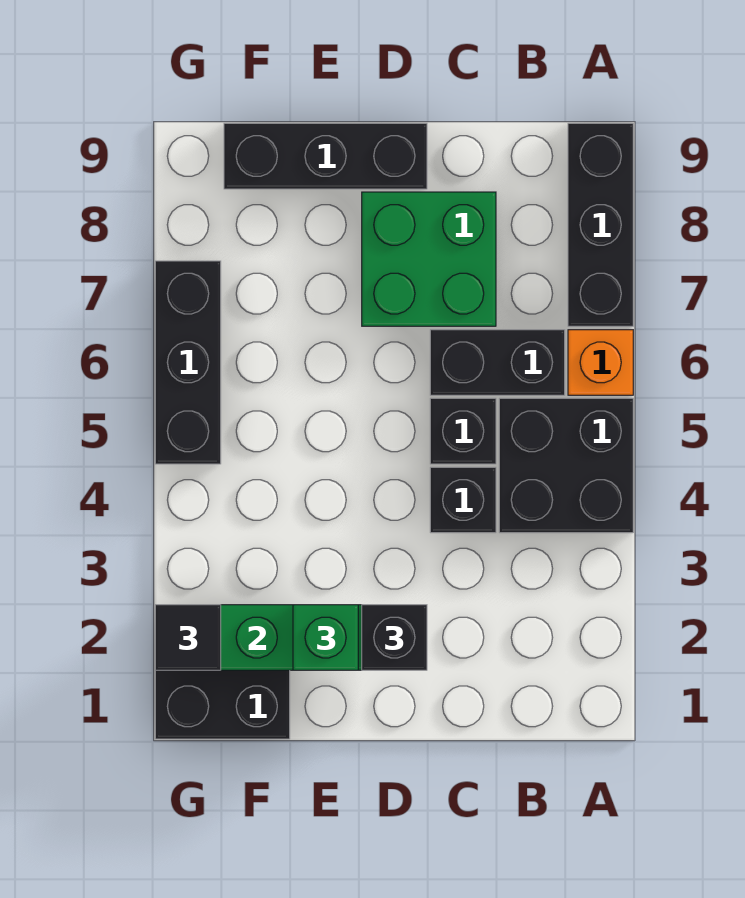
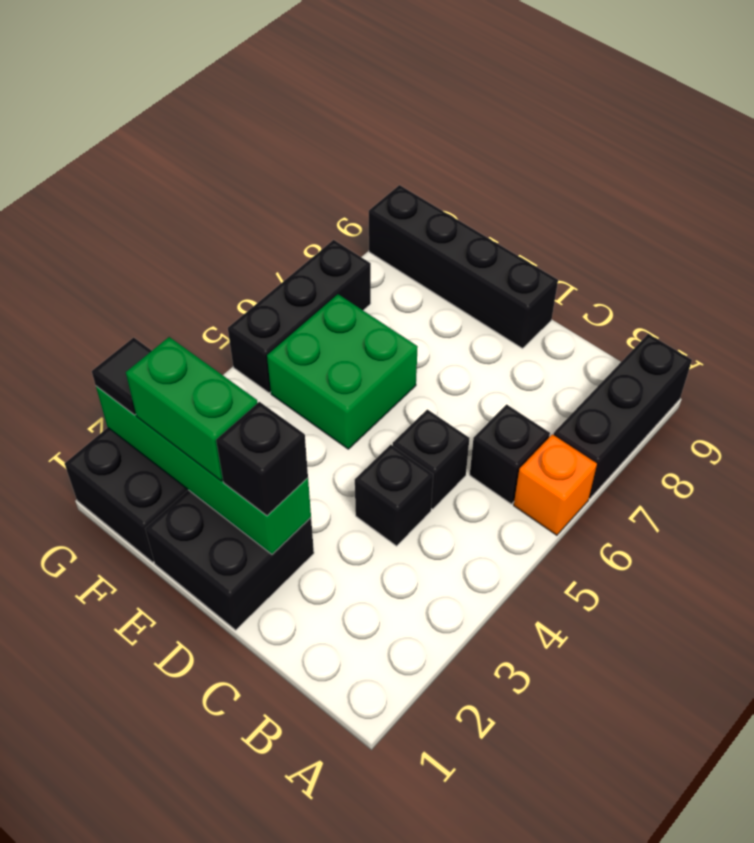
black 2x2 brick [499,398,633,533] -> black 2x2 brick moved to [145,490,314,630]
black 1x2 brick [430,330,565,395] -> black 1x1 brick [470,404,550,504]
green 2x2 brick [362,192,496,326] -> green 2x2 brick moved to [267,294,418,449]
black 1x3 brick [224,123,427,189] -> black 1x4 brick [369,185,558,348]
green 1x1 brick [293,605,358,670] -> green 1x2 brick [126,337,257,481]

